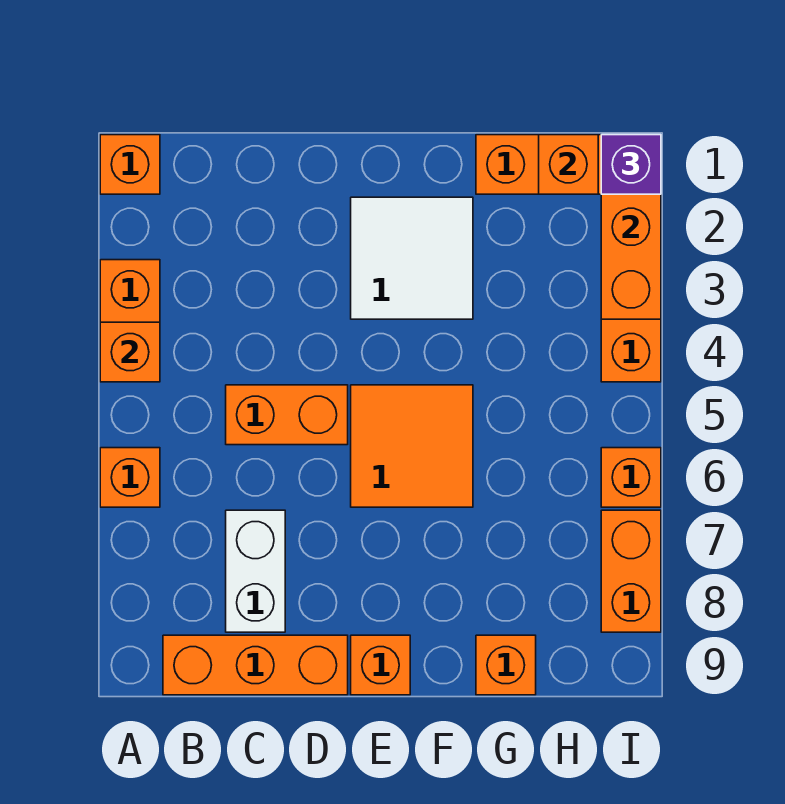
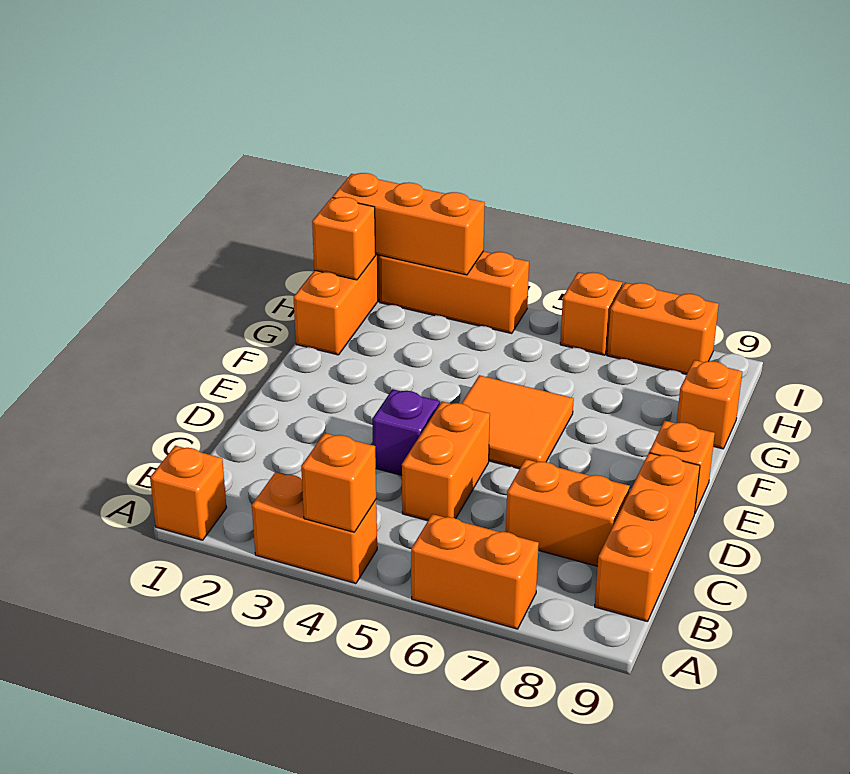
orange 1x1 brick [100,448,160,507] -> orange 1x2 brick [411,514,539,629]
white 1x2 brick [226,510,285,632] -> orange 1x2 brick [506,459,630,566]
white 2x2 tile [351,197,473,319] -> none
purple 1x1 brick [601,135,661,194] -> purple 1x1 brick moved to [372,389,440,475]

